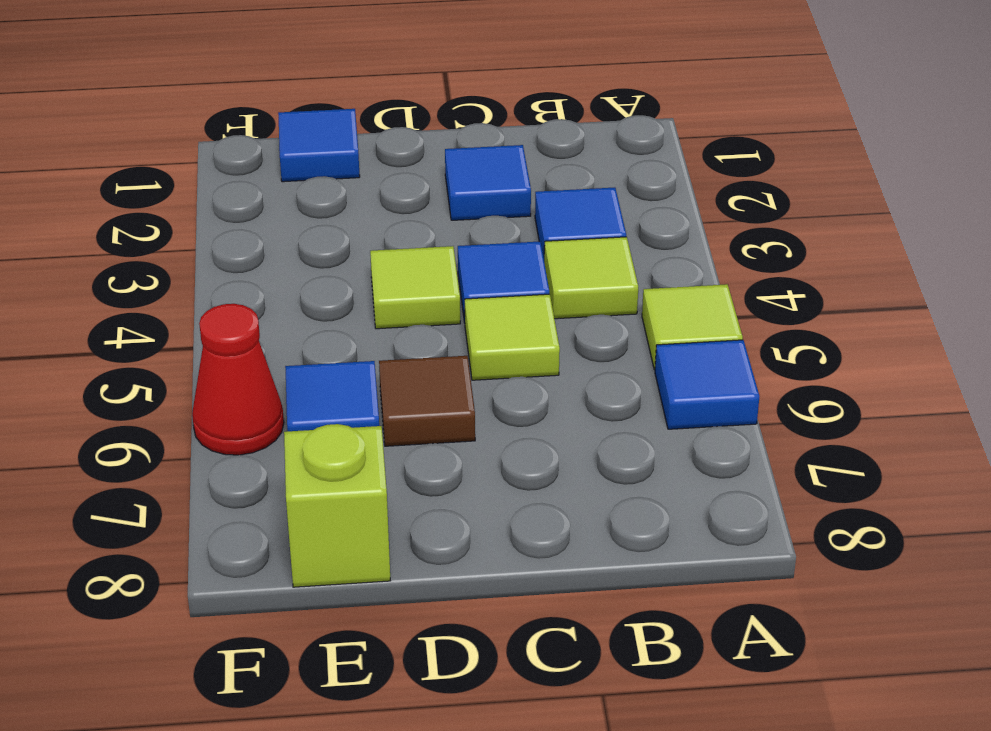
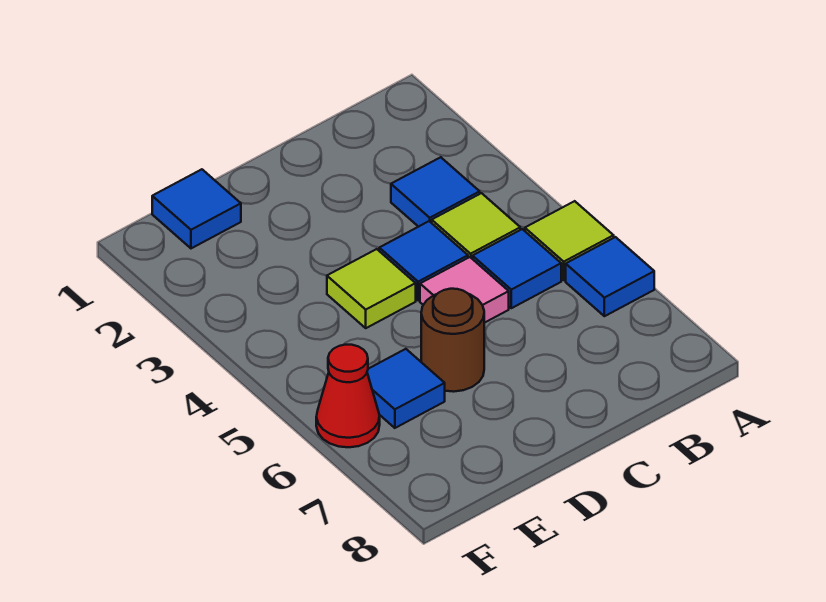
blue 1x1 tile [445,145,531,220] -> blue 1x1 tile moved to [472,229,561,308]
lime 1x1 tile [465,294,560,380] -> pink 1x1 tile [420,257,509,323]
brown 1x1 tile [379,356,475,446] -> brown 1x1 round brick [421,289,484,392]
lime 1x1 brick [284,424,390,587] -> none

